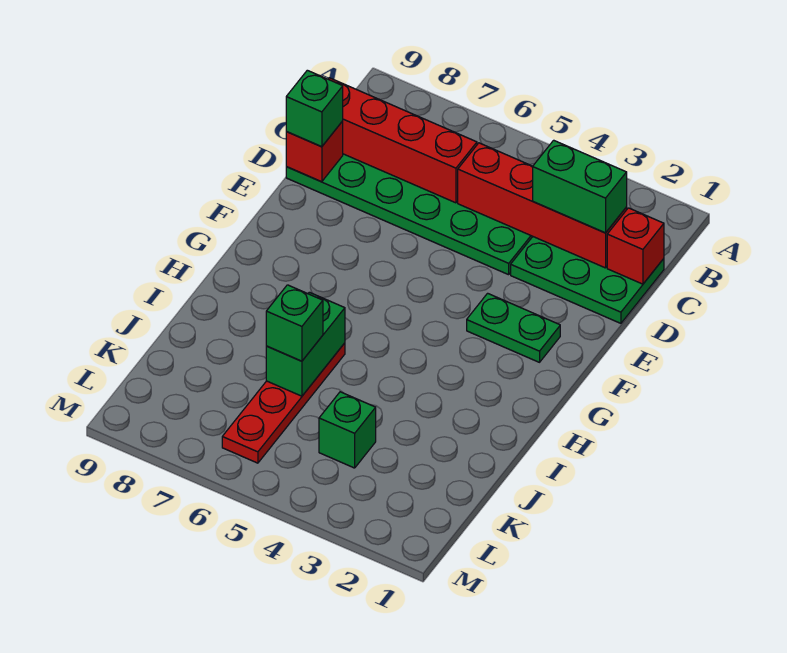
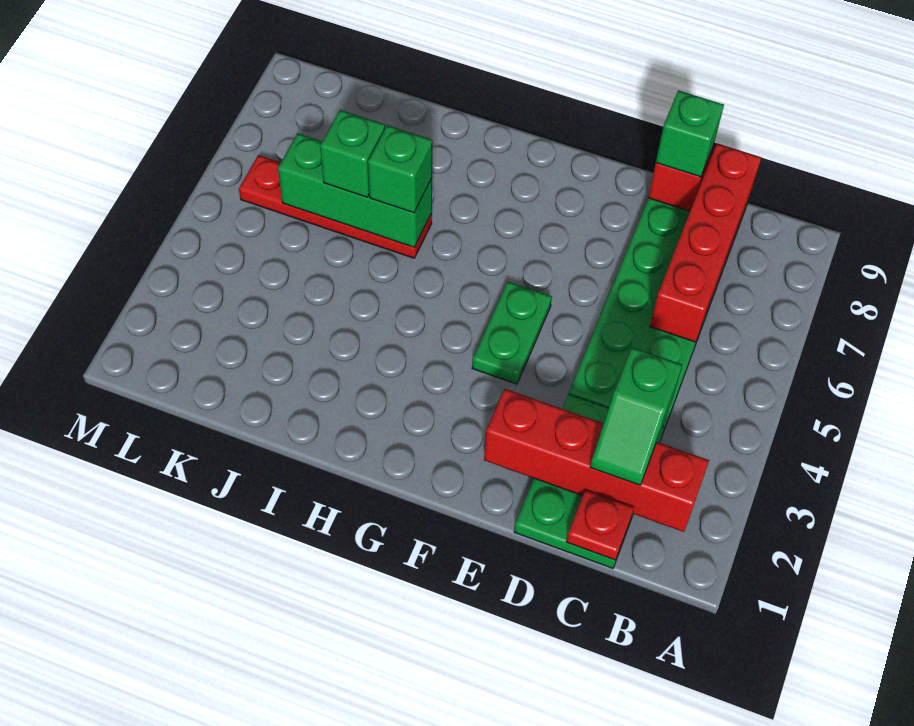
red 1x1 brick [607,208,664,284] -> red 1x1 plate [566,489,634,560]
red 1x4 brick [458,143,627,268] -> red 1x4 brick turned to [484,389,709,532]
green 1x2 brick [533,140,627,233] -> green 1x2 slope [590,347,682,485]
green 1x2 plate [467,293,560,362] -> green 1x2 plate moved to [472,282,552,384]
green 1x2 brick [266,292,345,396] -> green 1x3 brick [278,134,432,247]
green 1x1 brick [319,392,376,468] -> green 1x1 brick moved to [368,125,432,213]

